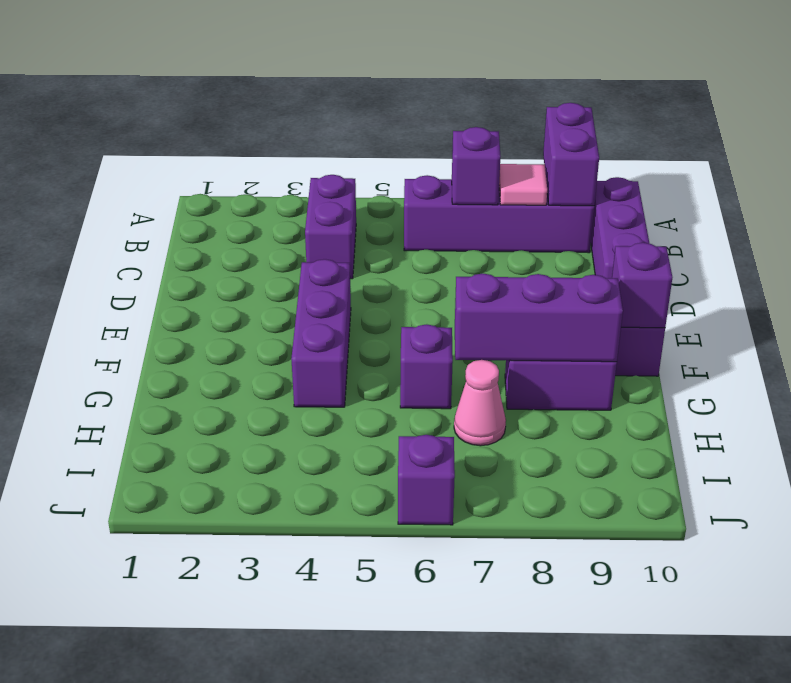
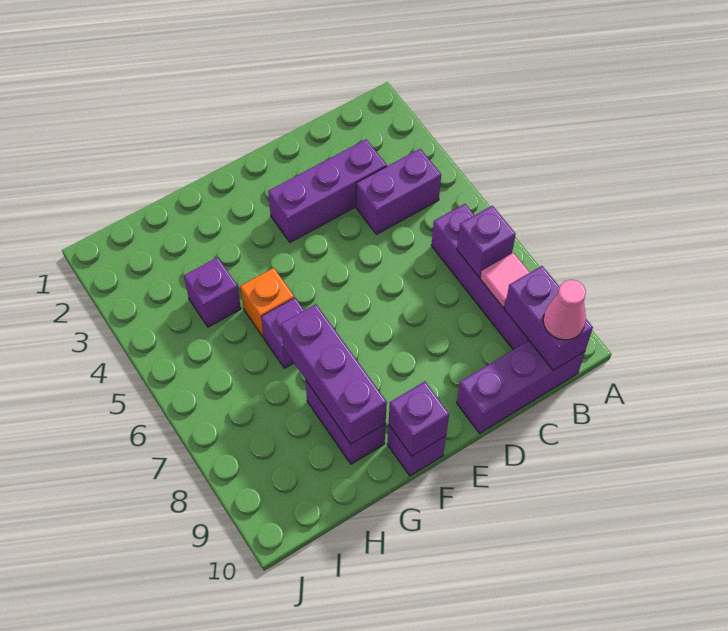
purple 1x2 brick [543,103,599,206] -> purple 1x2 brick turned to [504,266,593,370]
purple 1x3 brick [291,259,351,407] -> purple 1x3 brick moved to [268,139,387,242]
none -> orange 1x1 brick [240,268,294,338]
pink 1x1 cone [454,360,506,446] -> pink 1x1 cone moved to [543,280,586,340]
purple 1x1 brick [398,435,455,525] -> purple 1x1 brick moved to [184,257,241,327]

